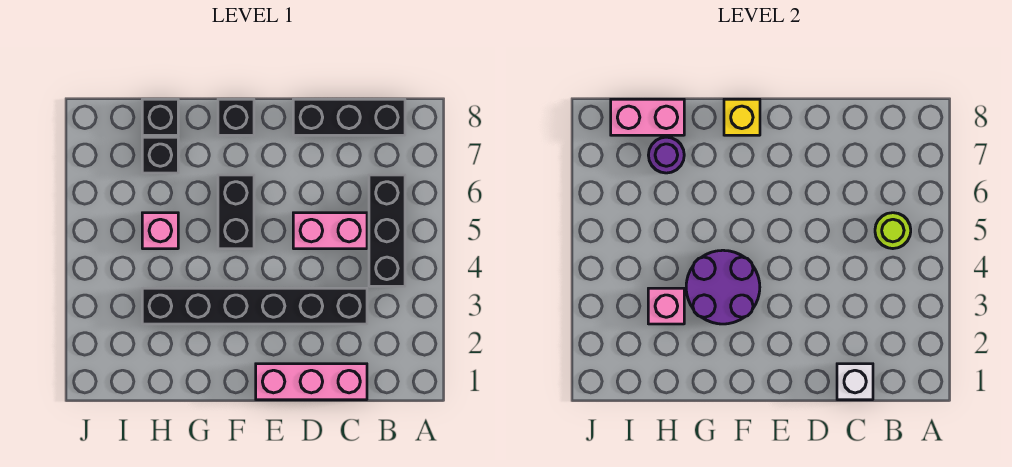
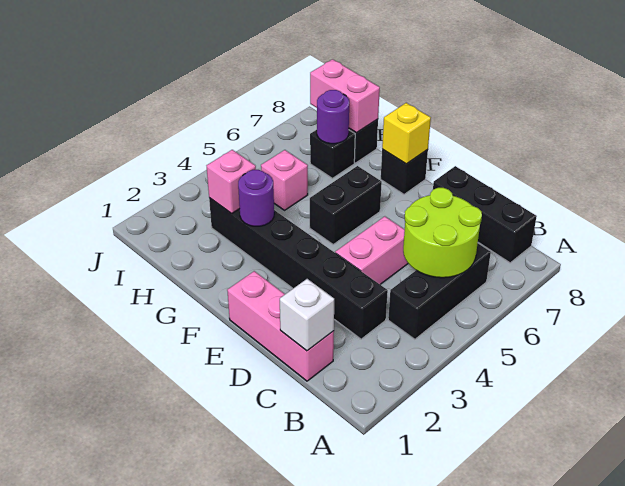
lime 1x1 round brick [875,213,911,249] -> lime 2x2 round brick [403,188,482,278]
pink 1x2 brick [293,213,367,249] -> pink 1x2 brick turned to [335,216,408,284]
purple 2x2 round brick [686,250,760,324] -> purple 1x1 round brick [238,170,274,226]

